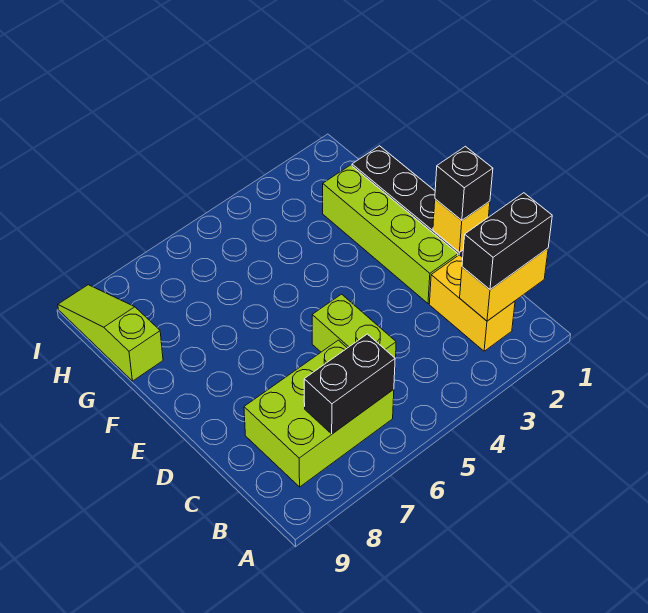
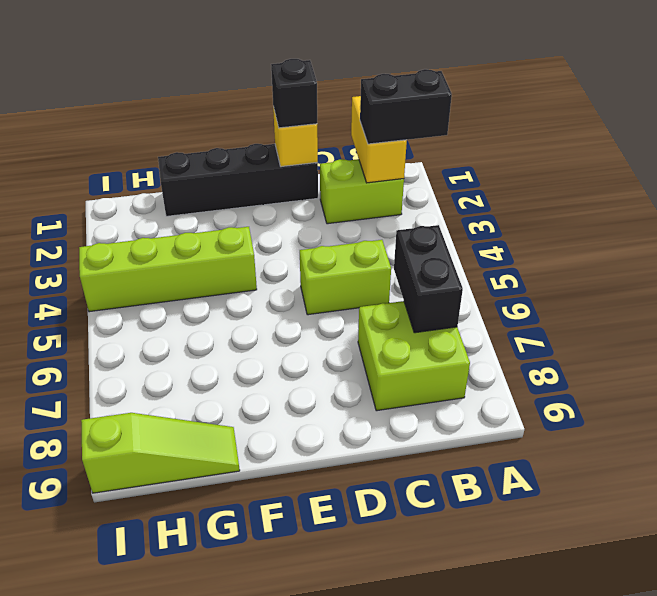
black 1x2 brick [462,193,552,290] -> black 1x2 brick turned to [360,69,452,144]
yellow 1x2 brick [429,255,515,351] -> lime 1x2 brick [320,159,404,224]
lime 2x3 brick [244,340,394,487] -> lime 2x2 brick [358,301,470,411]
lime 1x4 brick [323,165,458,304] -> lime 1x4 brick moved to [79,227,257,312]
lime 1x3 slope [58,285,163,381] -> lime 1x3 slope turned to [81,413,240,493]

